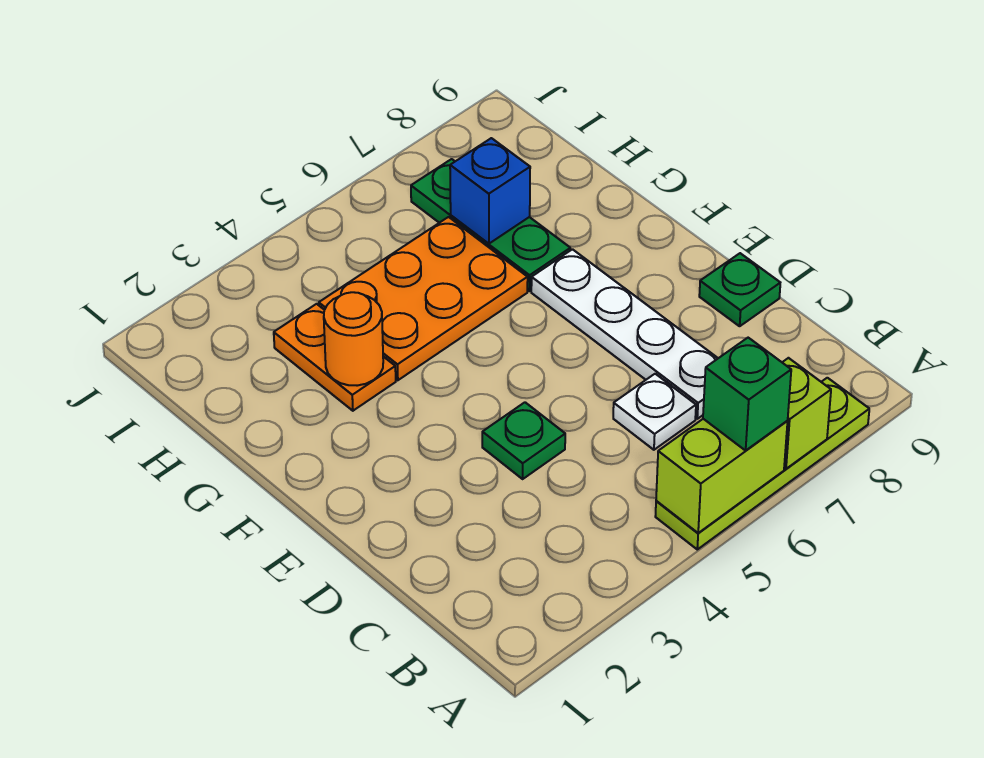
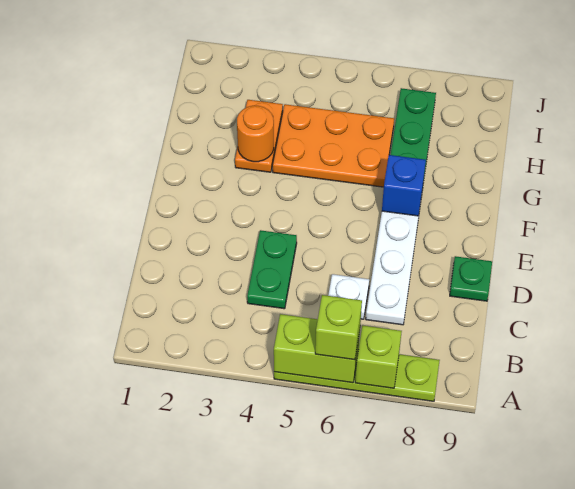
green 1x1 brick [703,338,791,451] -> lime 1x1 brick [315,295,362,360]
green 1x1 plate [482,402,565,479] -> green 1x2 plate [247,230,297,309]
blue 1x1 brick [450,138,530,244] -> blue 1x1 brick moved to [382,155,426,216]

